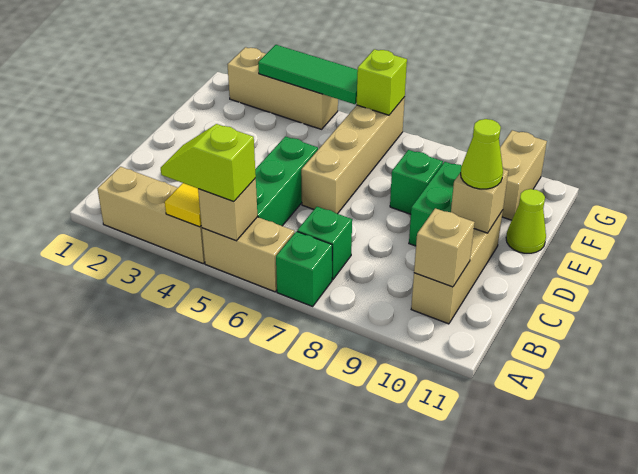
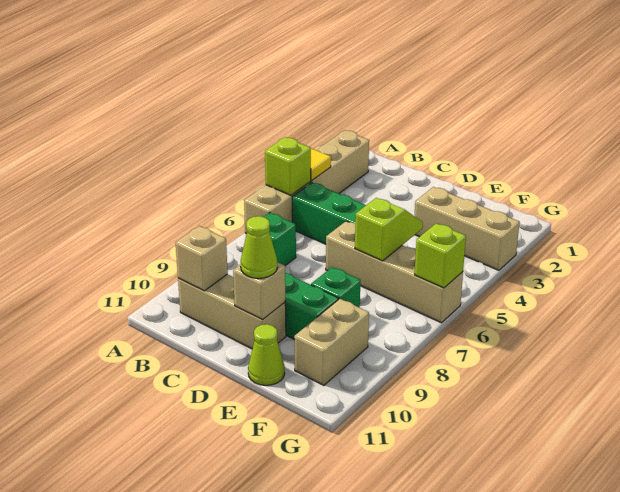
lime 1x2 slope [161,124,256,201] -> lime 1x2 slope moved to [355,198,423,261]
tan 1x1 brick [198,178,257,241] -> lime 1x1 brick [265,137,311,195]
green 1x1 brick [276,231,332,306] -> none
tan 1x2 brick [500,130,547,220] -> tan 1x2 brick turned to [294,299,369,386]
tan 1x3 brick [228,47,338,129] -> tan 1x3 brick turned to [415,187,520,270]
green 1x3 tile [258,45,358,104] -> none

